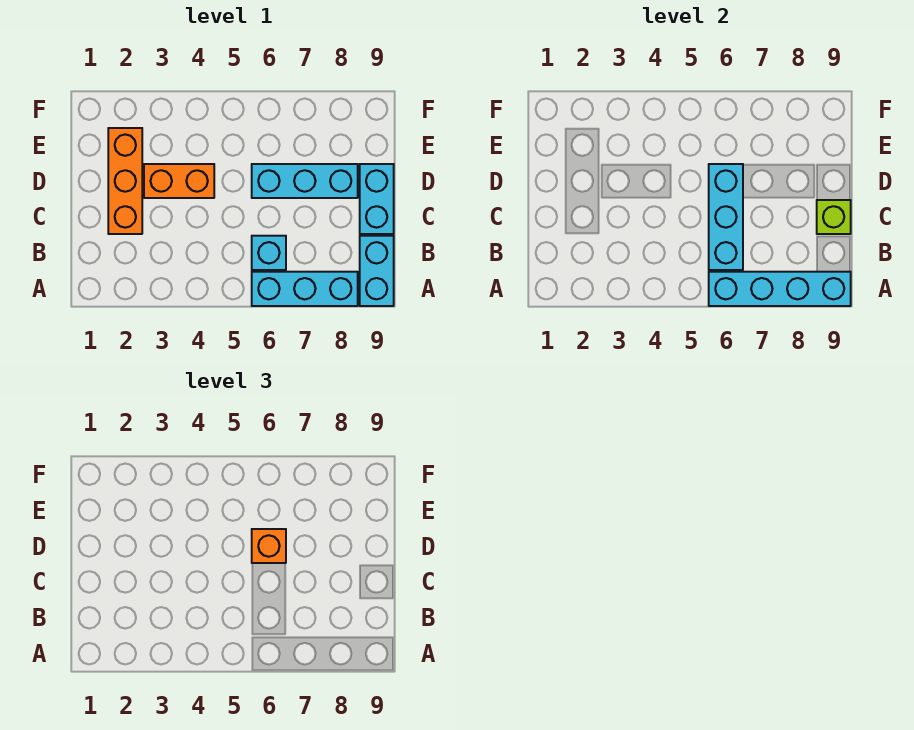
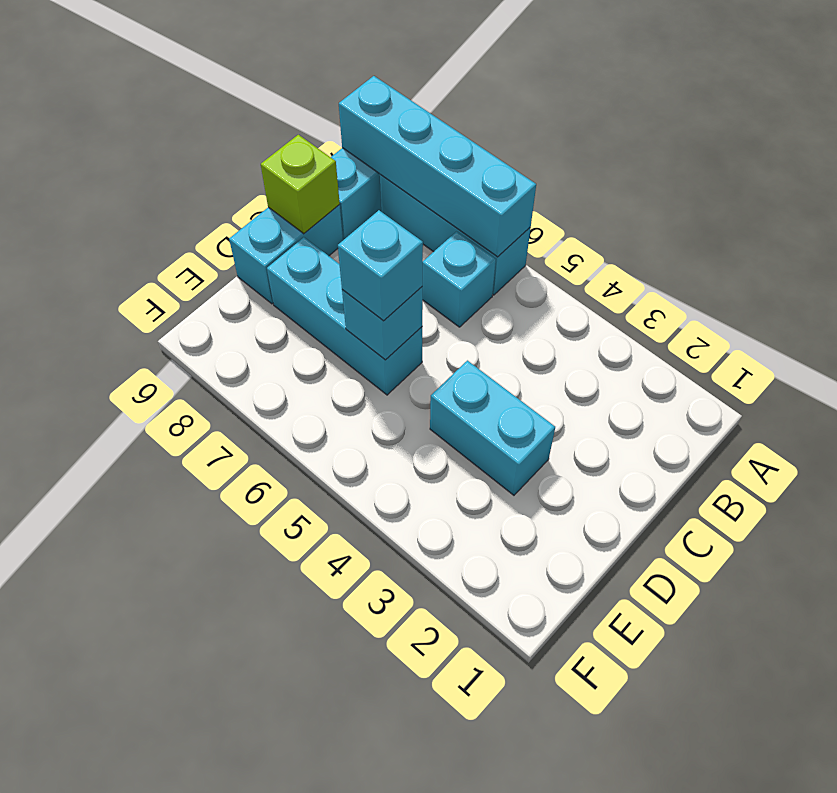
cyan 1x3 brick [709,164,743,270] -> cyan 1x1 brick [342,287,423,360]
orange 1x3 brick [108,128,142,234] -> none
orange 1x2 brick [144,164,214,198] -> cyan 1x2 brick [430,361,555,495]
orange 1x1 brick [252,529,286,563] -> cyan 1x1 brick [338,210,423,321]

